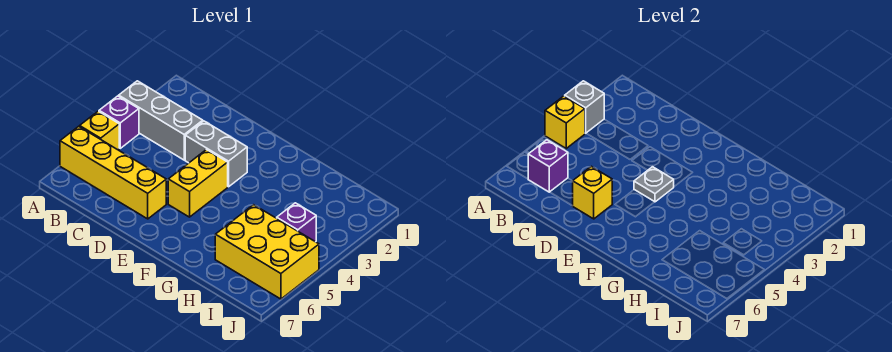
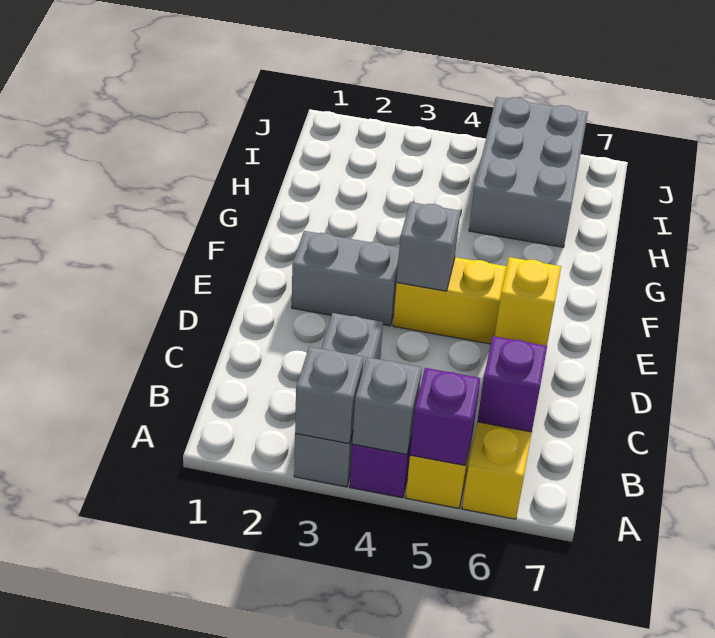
yellow 1x1 brick [545,96,585,148] -> grey 1x1 brick [352,357,422,454]
grey 1x2 brick [185,121,247,187] -> grey 1x2 brick turned to [292,231,399,326]
grey 1x1 plate [634,167,674,202] -> grey 1x1 brick [397,202,460,291]
yellow 2x3 brick [215,205,319,299] -> grey 2x3 brick [469,97,588,247]
purple 1x1 brick [277,203,316,242] -> purple 1x1 brick moved to [410,368,481,465]

